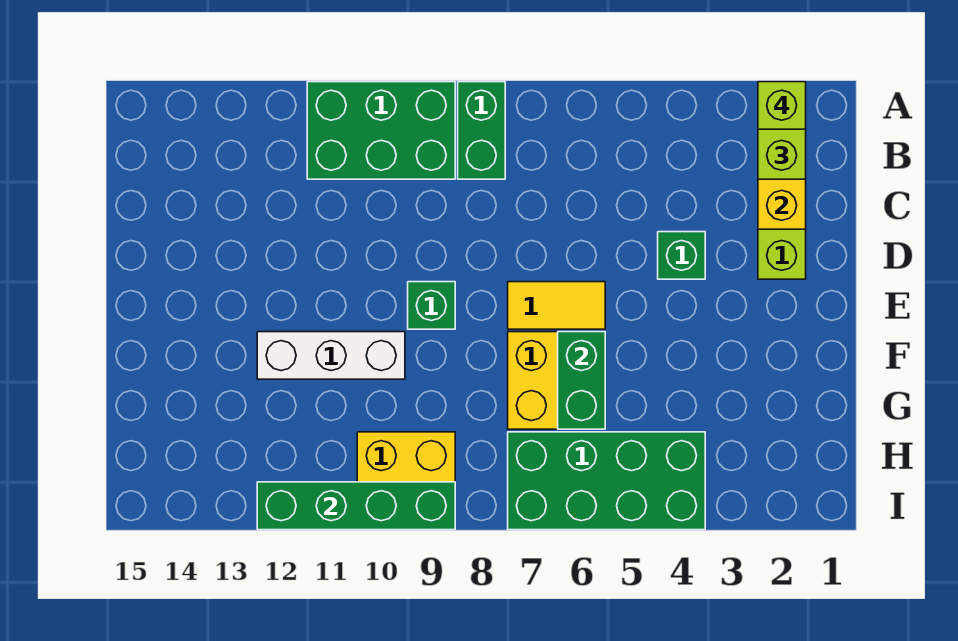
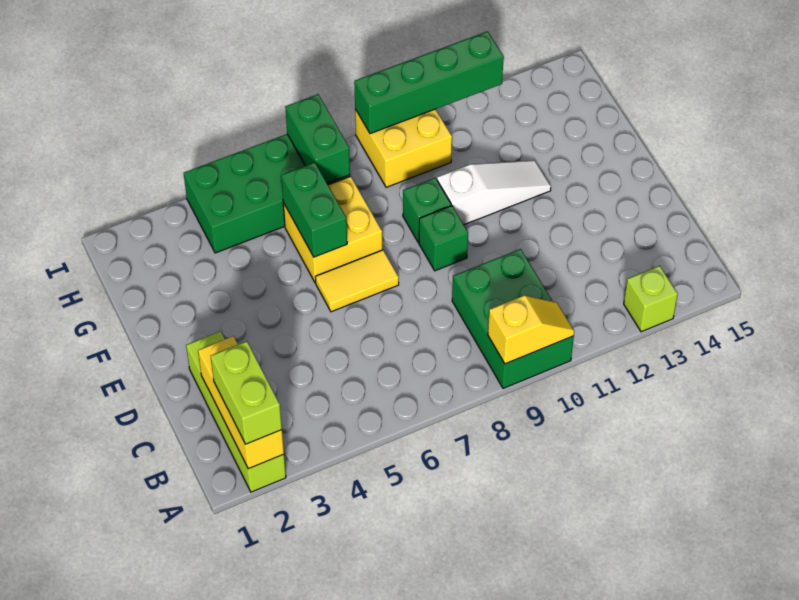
lime 1x1 brick [758,82,806,129] -> lime 1x1 brick moved to [624,266,678,332]
green 1x2 brick [458,82,505,179] -> green 1x2 brick moved to [285,94,350,183]
green 2x3 brick [307,82,455,179] -> green 2x3 brick turned to [452,249,574,388]
none -> yellow 1x2 slope [488,295,574,364]
green 1x1 brick [658,232,705,279] -> green 1x1 brick moved to [403,178,451,242]
white 1x3 brick [257,332,405,379] -> white 1x3 slope [437,160,551,225]

